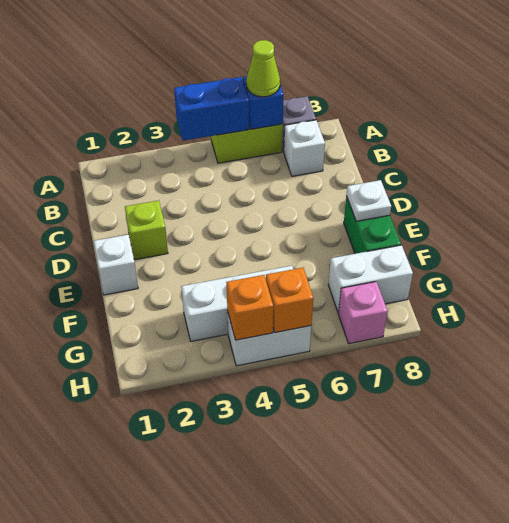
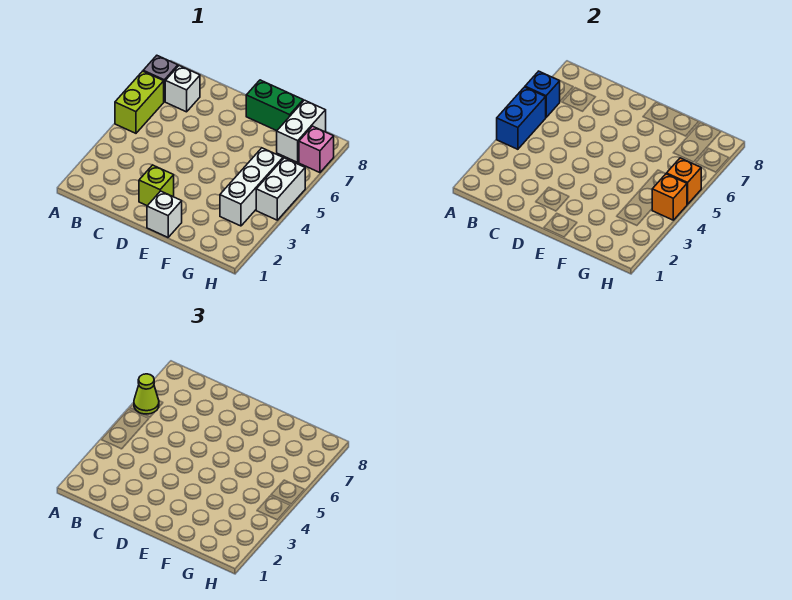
white 1x1 plate [347,180,391,221] -> none

